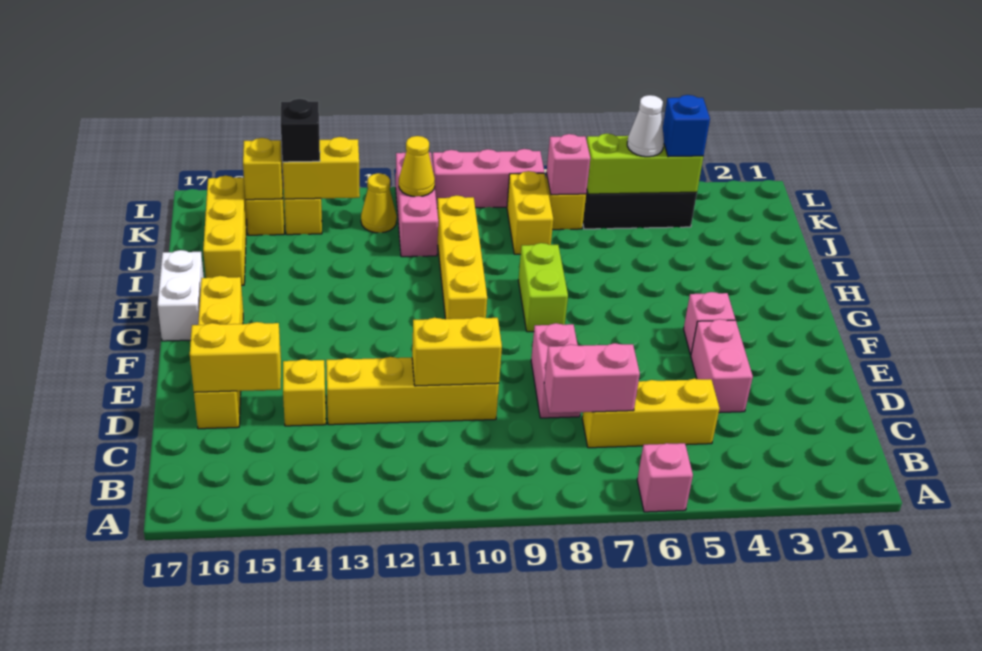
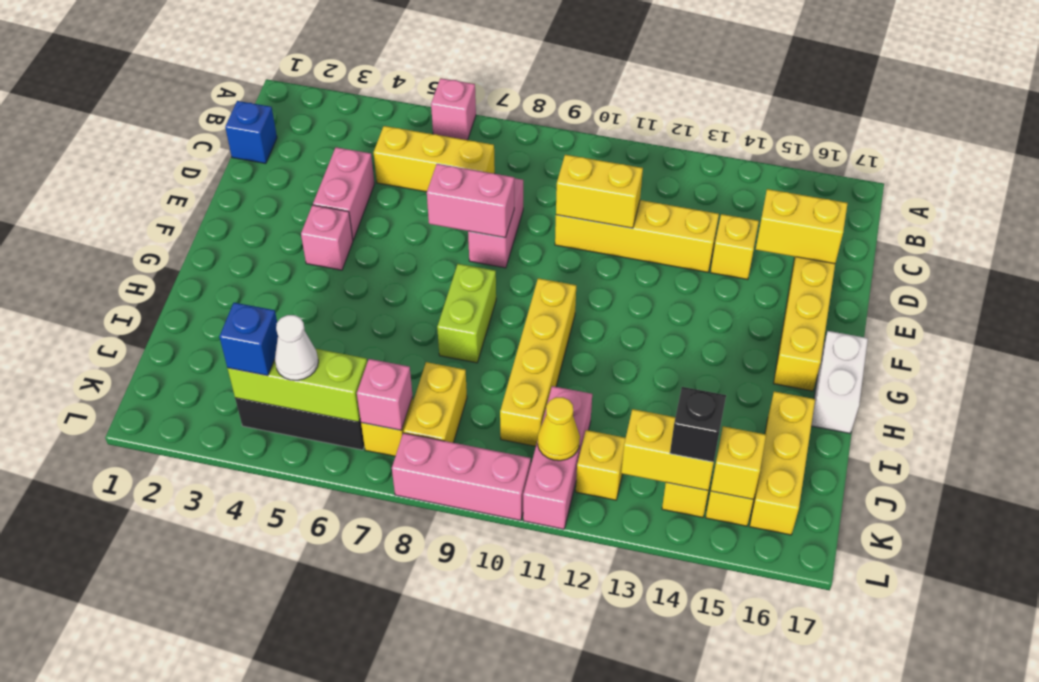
none -> blue 1x1 brick [225,101,277,164]
pink 1x2 brick [544,343,640,413] -> pink 1x2 brick moved to [427,164,514,238]
yellow 1x1 cone [361,173,397,233] -> yellow 1x1 brick [576,430,626,500]

